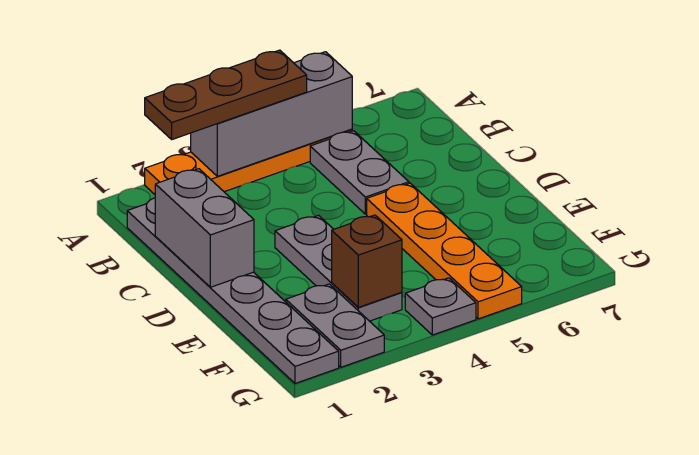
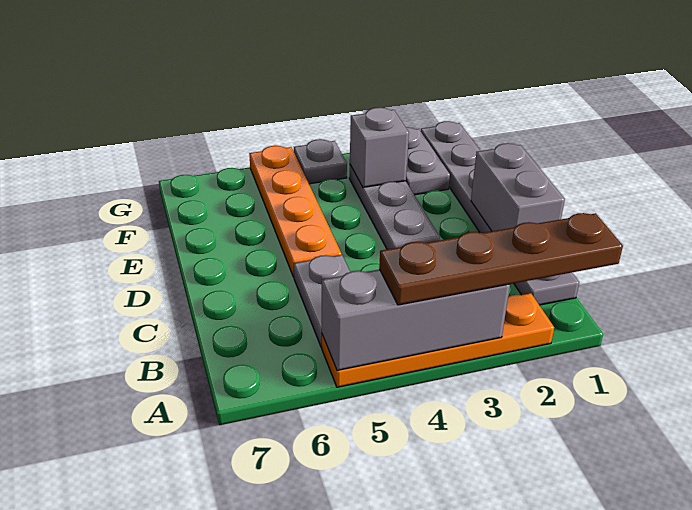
brown 1x3 plate [145,50,307,139] -> brown 1x4 plate [379,213,623,305]
brown 1x1 brick [332,215,402,307] -> grey 1x1 brick [350,108,409,187]

